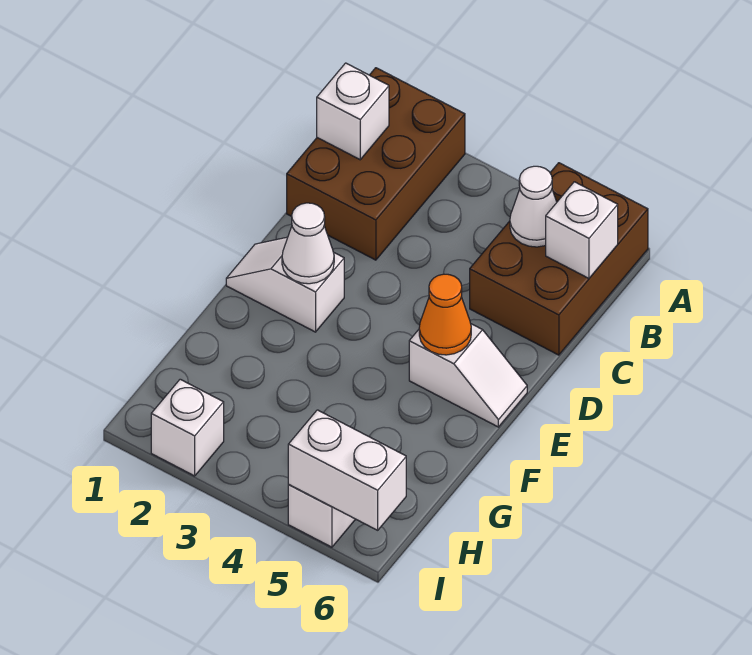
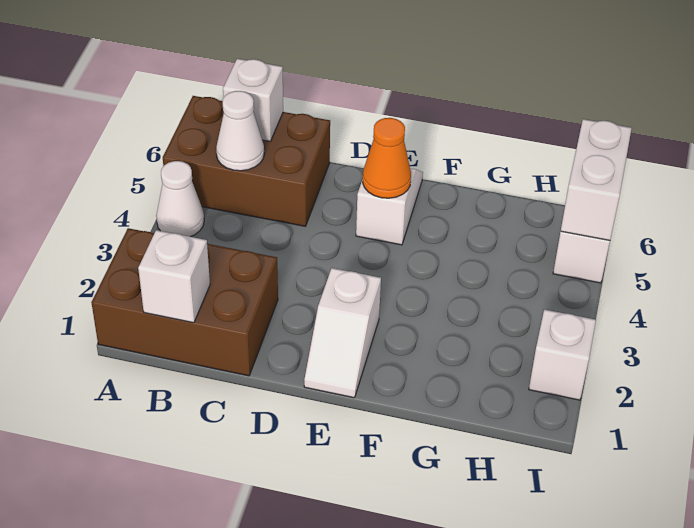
white 1x1 cone [282,203,334,284] -> white 1x1 cone moved to [156,161,204,237]

